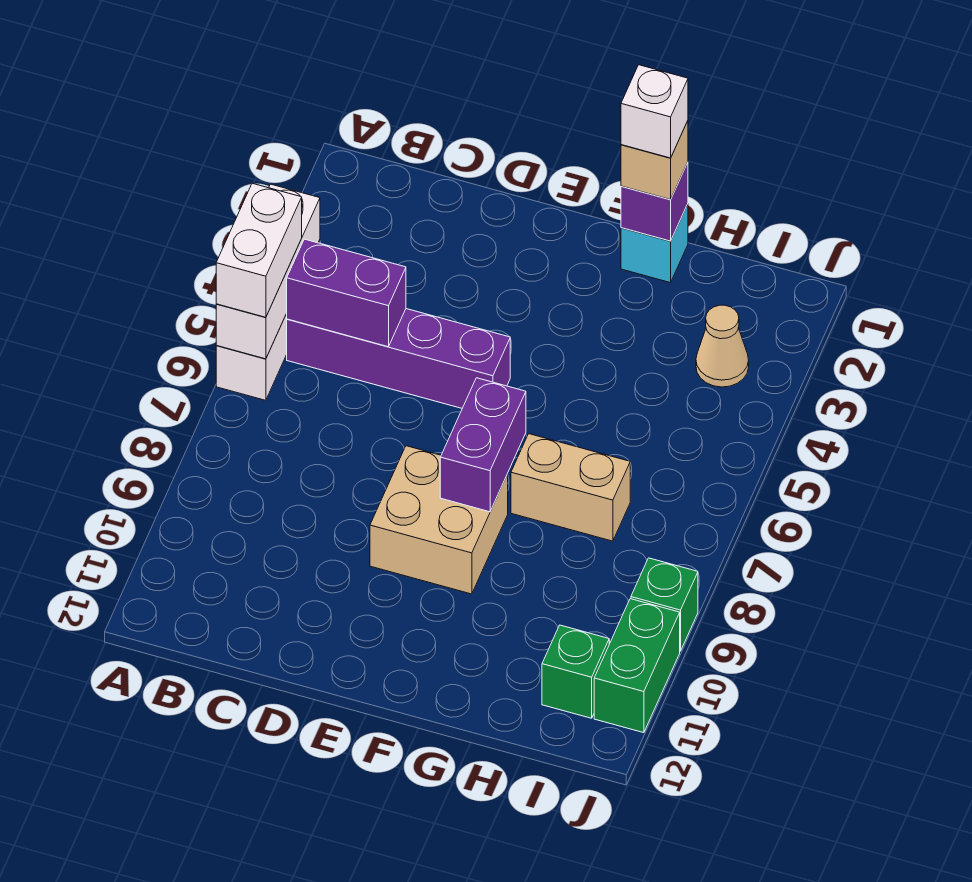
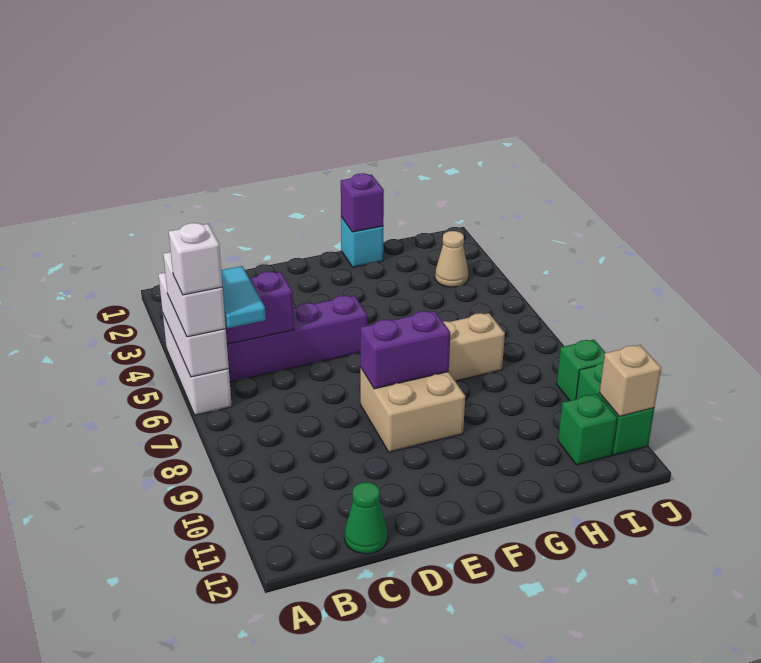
none -> cyan 1x2 tile [221,266,266,328]
none -> green 1x1 cone [345,482,388,554]
purple 1x2 brick [440,378,526,512] -> purple 1x2 brick turned to [360,311,450,389]
tan 1x1 brick [621,121,688,200] -> tan 1x1 brick moved to [600,345,661,416]
white 1x1 brick [621,65,688,158] -> white 1x1 brick moved to [169,223,222,295]

